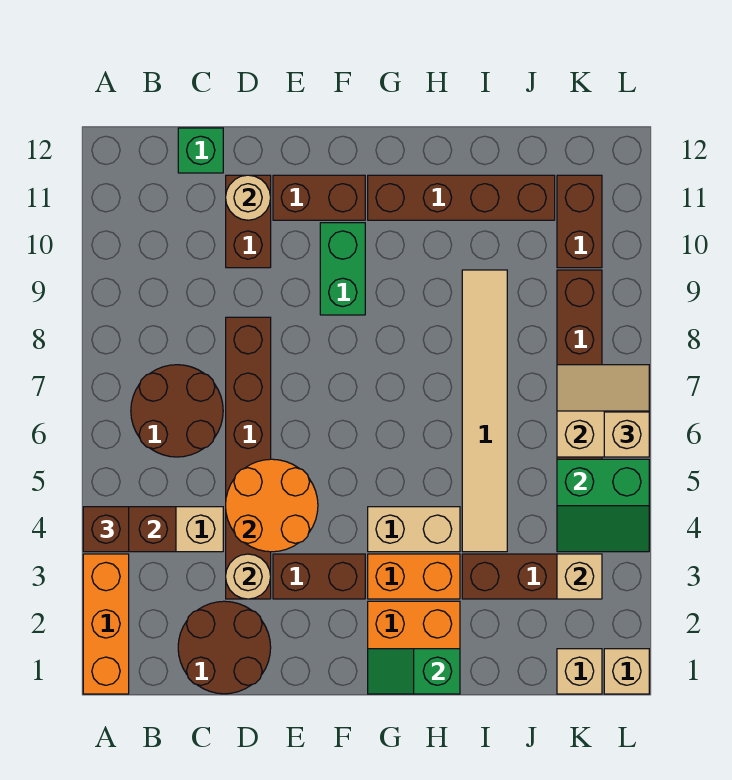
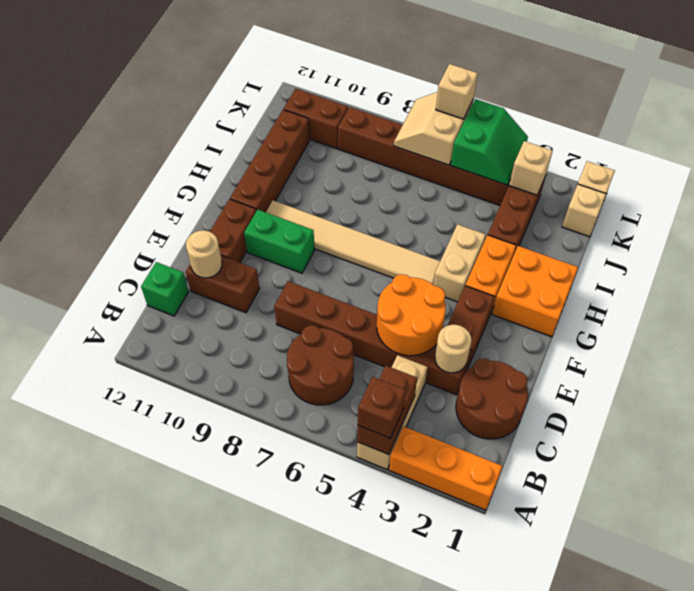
green 1x2 slope [368,649,460,694] -> none
tan 1x6 tile [462,270,507,552] -> tan 1x6 tile moved to [266,201,440,284]

